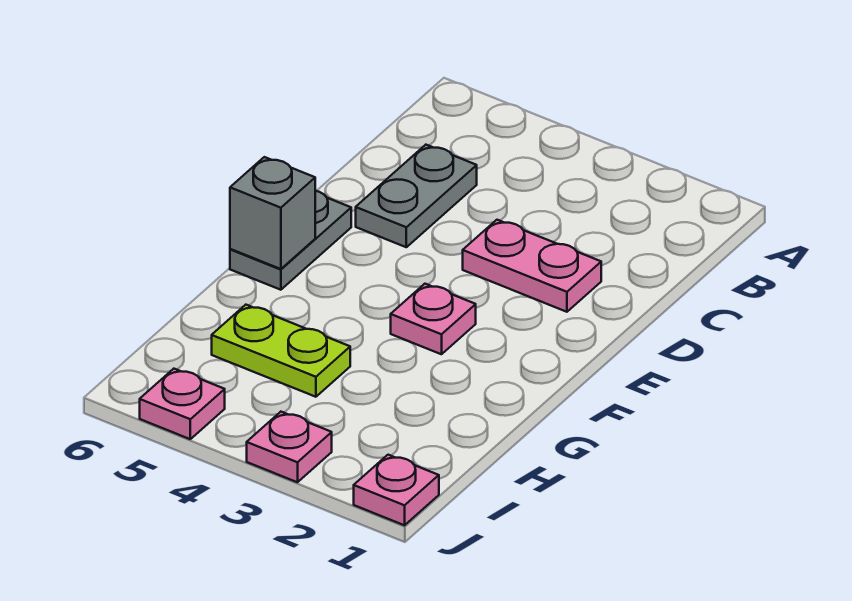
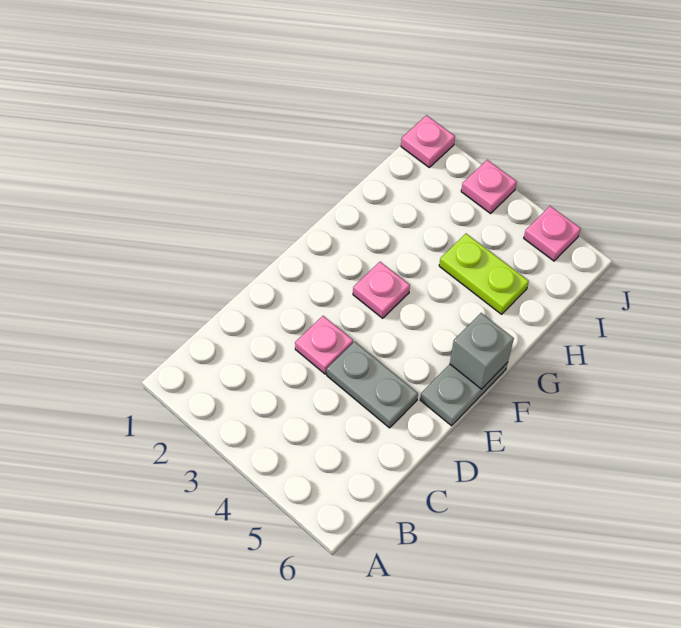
grey 1x2 plate [356,145,477,247] -> grey 1x2 plate turned to [327,341,418,428]
pink 1x2 plate [463,220,601,312] -> pink 1x1 plate [295,316,353,374]

